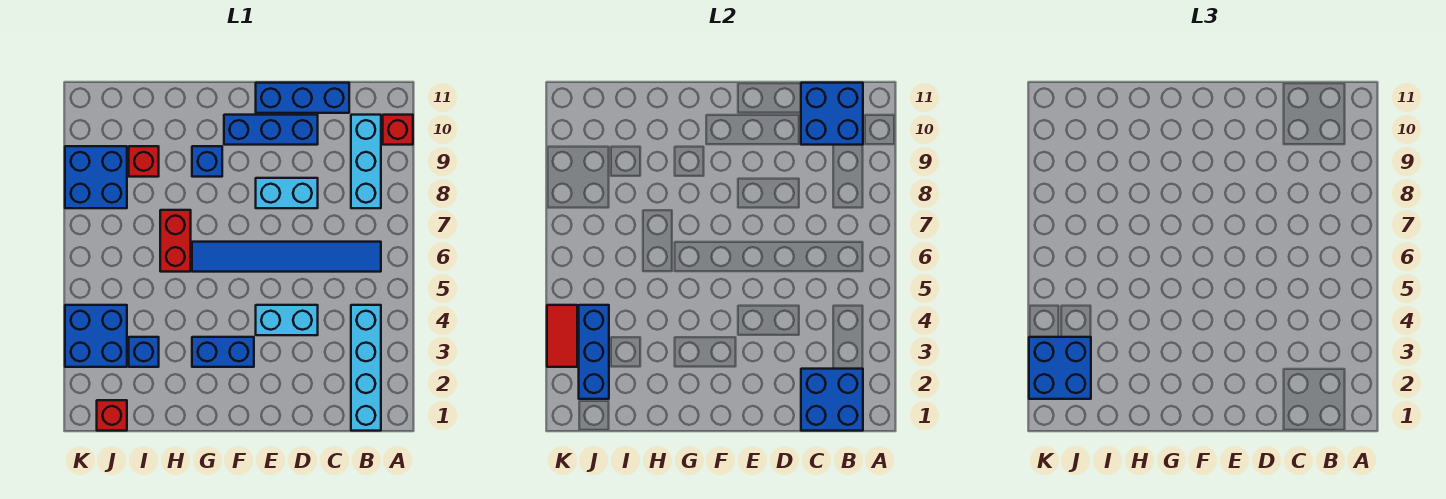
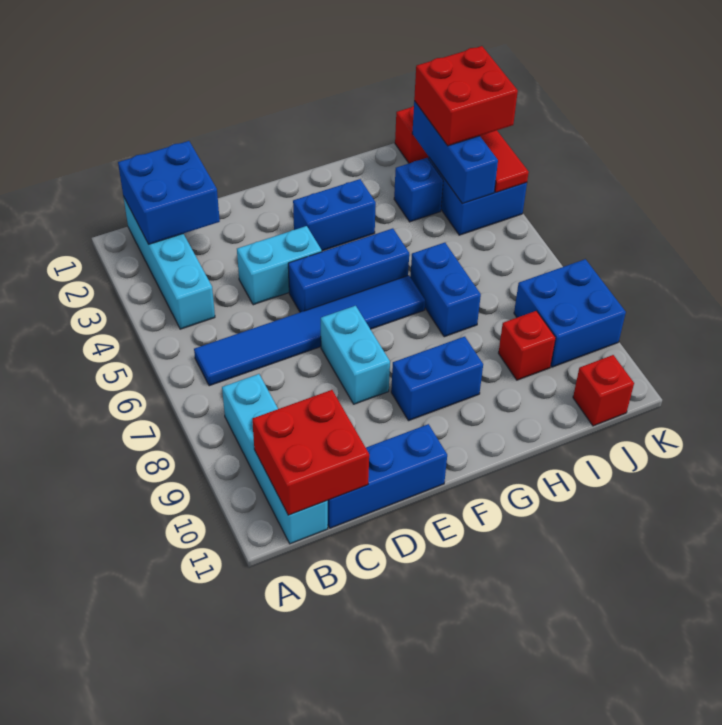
red 1x1 brick [383,115,413,145] -> red 1x1 brick moved to [573,355,634,426]
cyan 1x3 brick [351,115,381,208] -> cyan 1x4 brick [222,374,328,544]
blue 2x2 brick [801,83,863,145] -> red 2x2 brick [252,390,369,515]
cyan 1x2 brick [256,178,318,208] -> cyan 1x2 brick turned to [321,306,390,404]
blue 1x3 brick [224,115,318,145] -> blue 1x3 brick moved to [288,228,409,312]
blue 1x1 brick [192,146,222,177] -> blue 1x2 brick [391,337,483,421]
red 1x2 brick [160,210,191,272] -> blue 1x2 brick [410,243,481,337]
blue 2x2 brick [1029,337,1091,399] -> red 2x2 brick [414,46,518,146]

